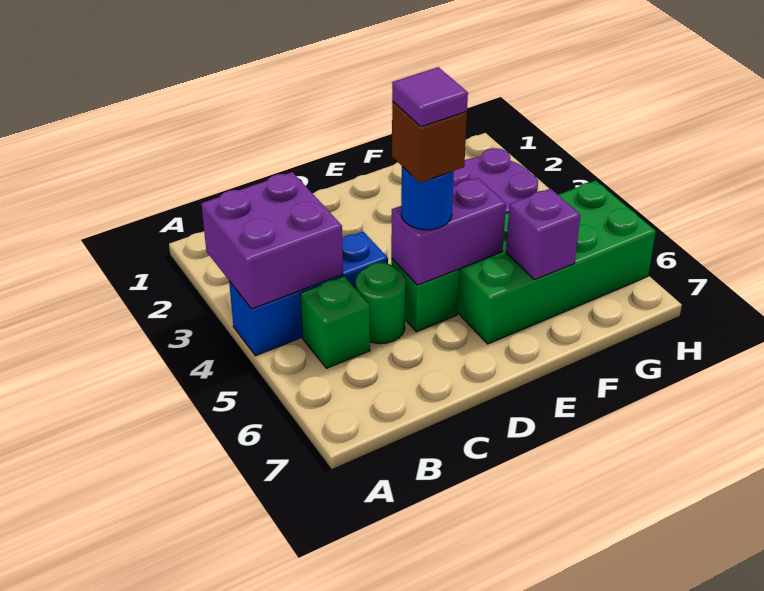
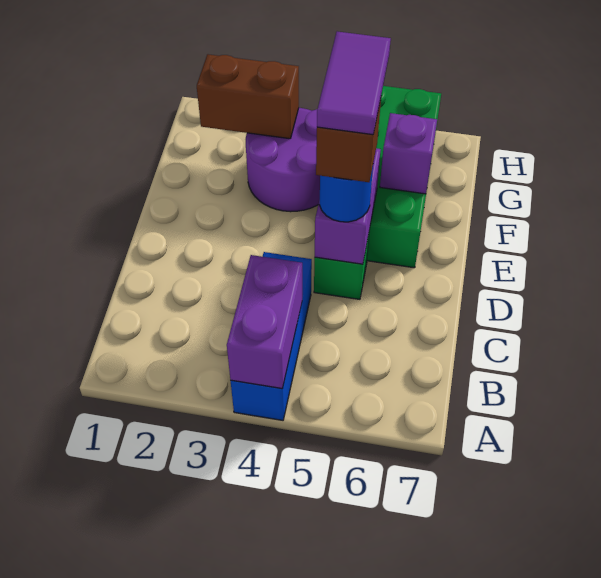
purple 2x2 brick [201,172,343,309] -> purple 1x2 brick [227,255,302,389]
green 1x1 brick [300,276,370,368] -> none
green 1x1 round brick [356,262,406,344] -> none
purple 1x1 tile [392,67,468,127] -> purple 1x2 tile [317,31,391,135]
none -> brown 1x2 brick [197,54,299,139]

